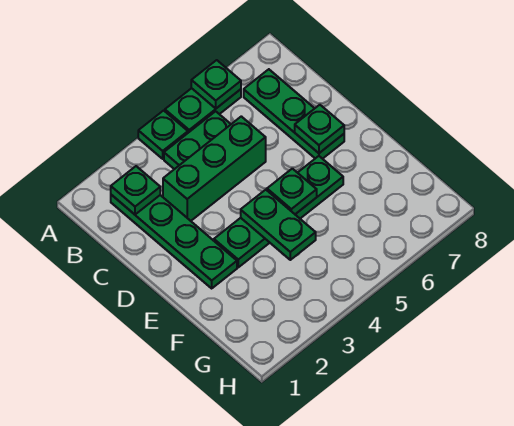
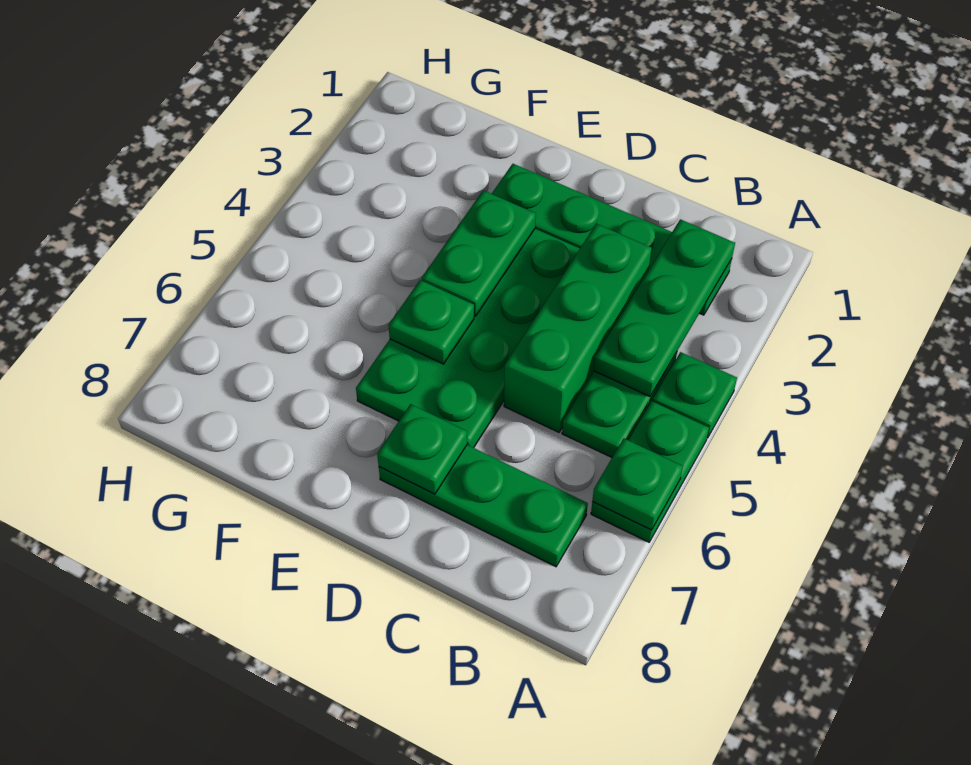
green 1x1 plate [111,166,160,215] -> green 1x3 plate [594,219,735,397]
green 1x4 plate [214,156,343,267] -> green 2x4 plate [356,229,580,448]
green 1x2 plate [241,190,316,260] -> green 1x2 plate turned to [422,190,536,316]

